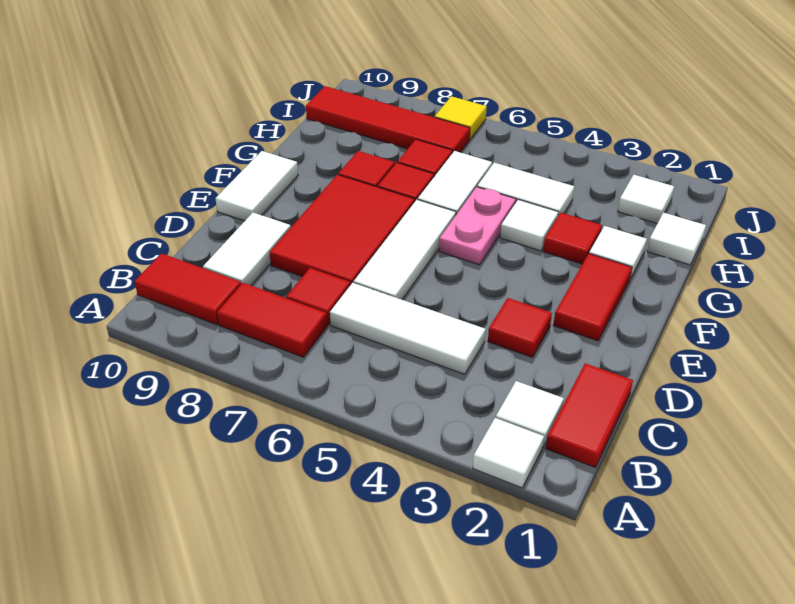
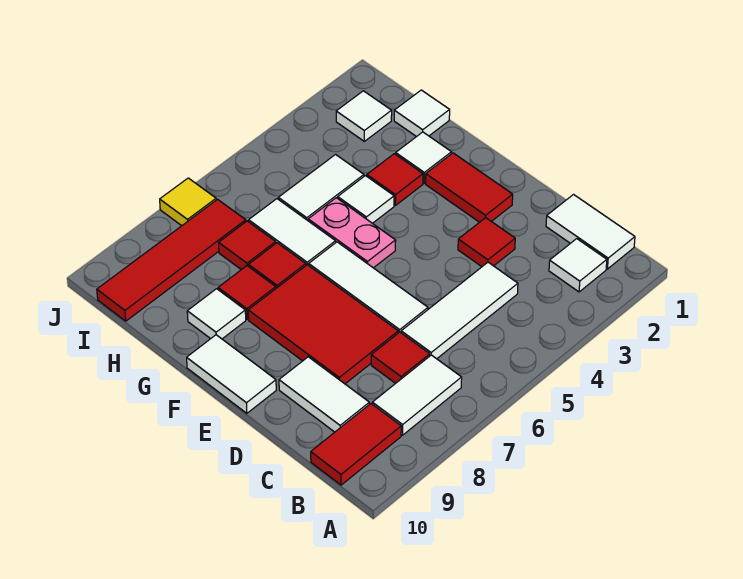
white 1x1 tile [473,418,544,488] -> white 1x1 tile moved to [187,289,246,339]
red 1x2 tile [546,363,633,467] -> white 1x2 tile [546,195,635,269]
red 1x2 tile [217,283,327,357] -> white 1x2 tile [372,355,462,435]

